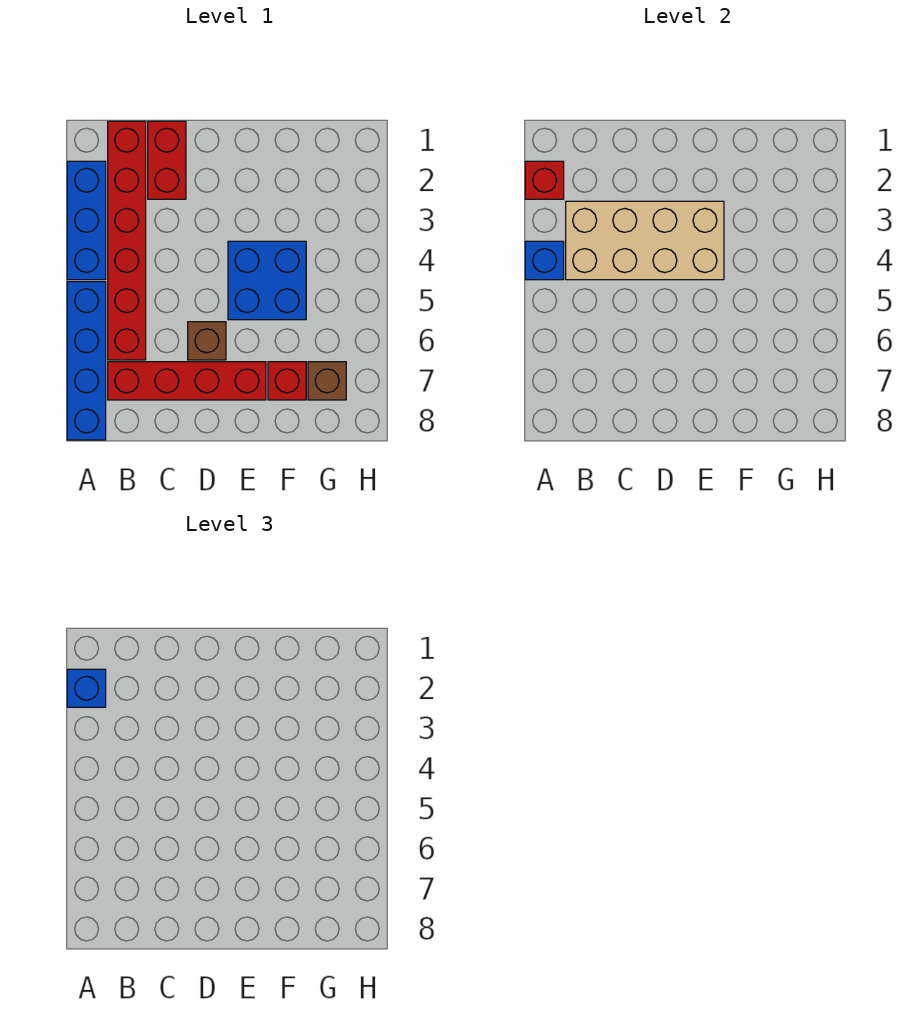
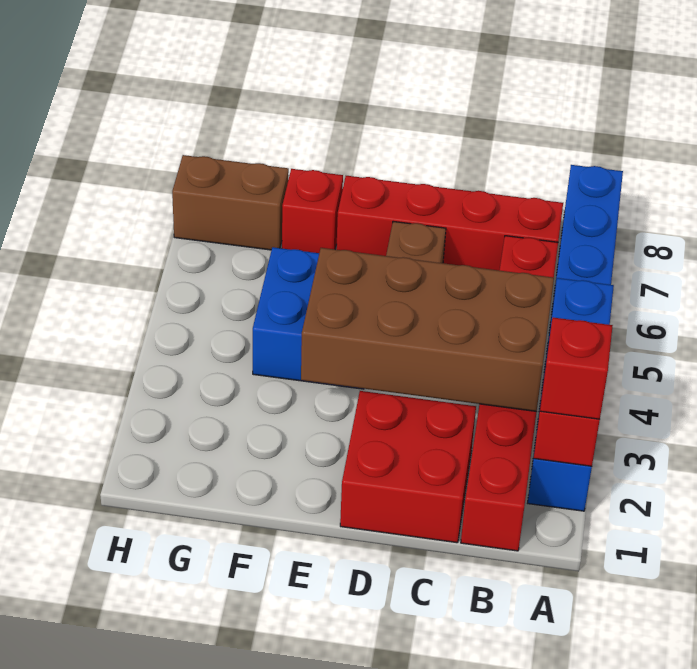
blue 1x1 brick [67,669,106,707] -> red 1x1 brick [540,318,613,419]
tan 2x4 brick [566,201,724,280] -> brown 2x4 brick [301,248,554,412]
red 1x2 brick [148,121,186,199] -> red 2x2 brick [340,391,476,543]
brown 1x1 brick [308,362,346,400] -> brown 1x2 brick [172,155,289,250]

